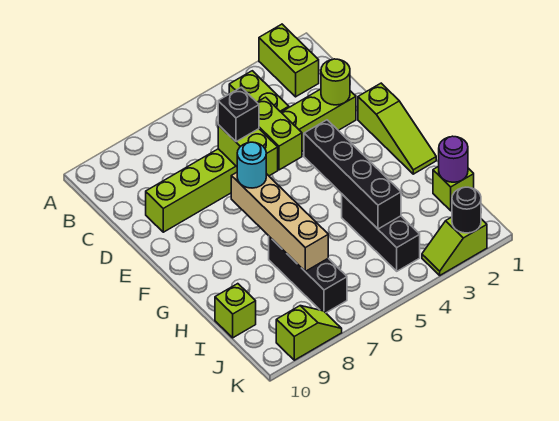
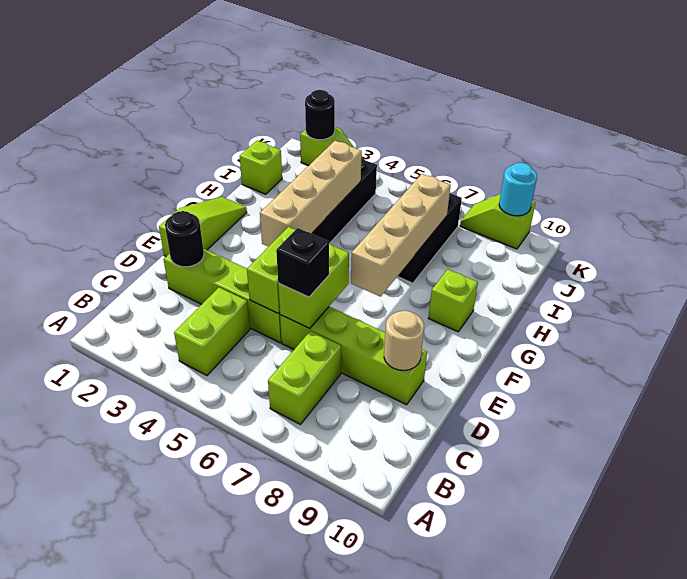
lime 1x2 brick [259,24,319,97] -> lime 1x2 brick moved to [268,331,341,424]
lime 1x1 round brick [321,59,350,105] -> black 1x1 round brick [165,211,204,267]
none -> tan 1x1 round brick [384,311,424,370]
black 1x4 brick [304,120,401,229] -> tan 1x4 brick [260,141,362,247]
cyan 1x1 round brick [237,142,266,188] -> cyan 1x1 round brick moved to [499,163,537,216]
purple 1x1 round brick [439,136,468,182] -> none
lime 1x1 brick [215,284,256,338] -> lime 1x1 brick moved to [429,269,478,332]

